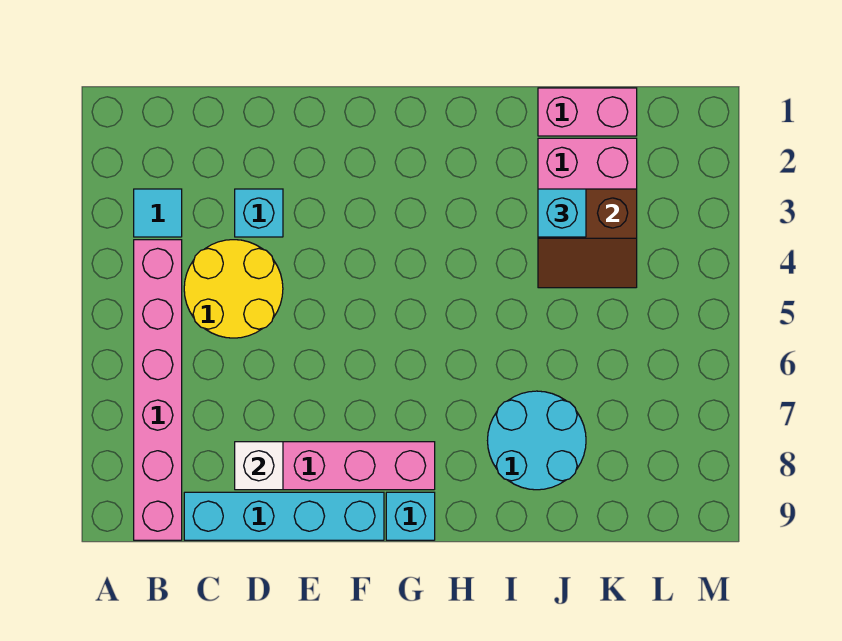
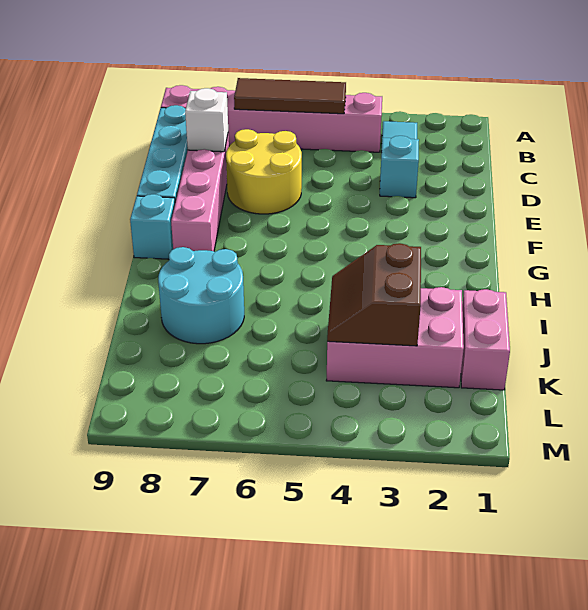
none -> brown 1x3 tile [234,78,346,114]
yellow 2x2 round brick [184,240,283,338] -> yellow 2x2 round brick moved to [226,129,302,214]
cyan 1x1 brick [538,189,586,237] -> none

